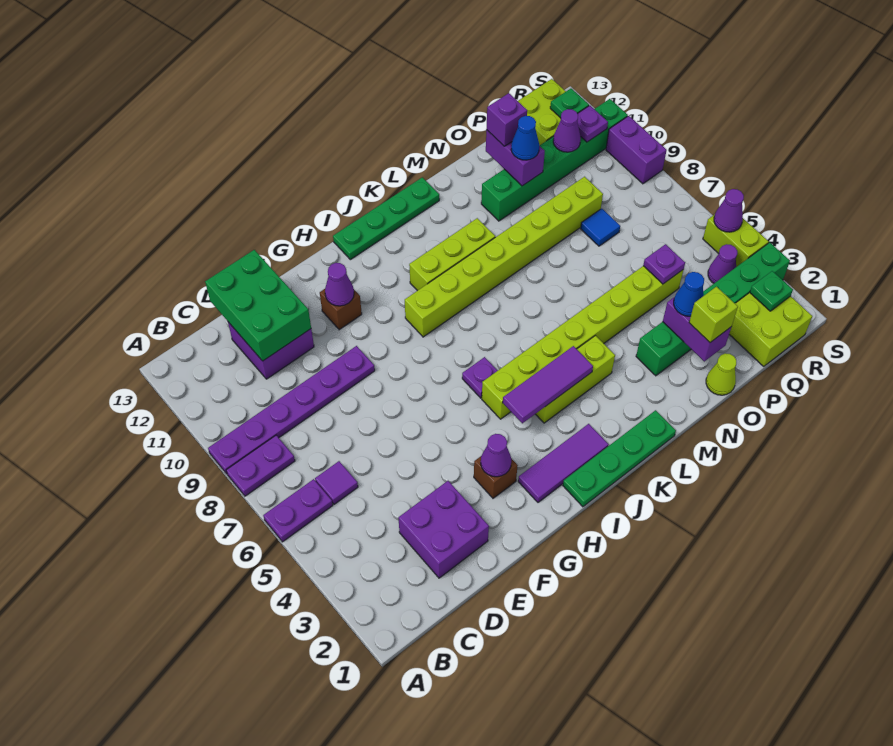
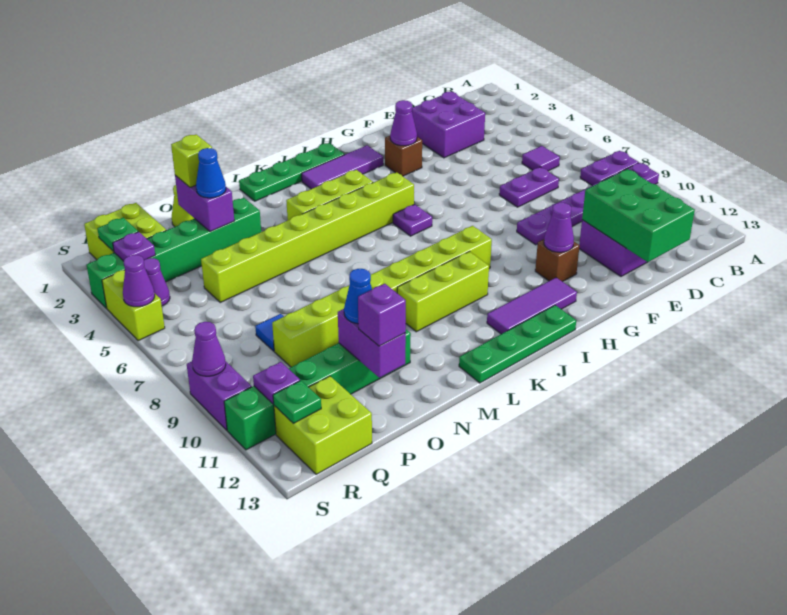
purple 1x2 plate [263,479,333,542] -> purple 1x2 plate moved to [499,167,559,207]
purple 1x3 tile [503,346,593,423] -> purple 1x3 tile moved to [487,278,577,334]
purple 1x1 plate [643,244,685,284] -> purple 1x1 plate moved to [113,232,155,261]
purple 1x1 cone [553,109,581,152] -> purple 1x1 cone moved to [192,322,226,376]

